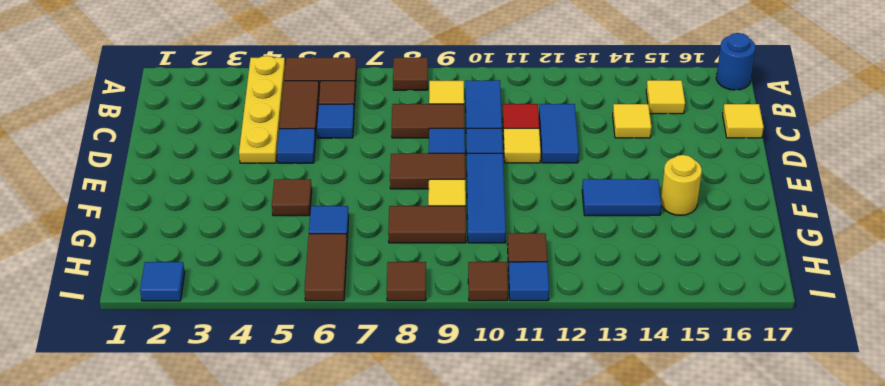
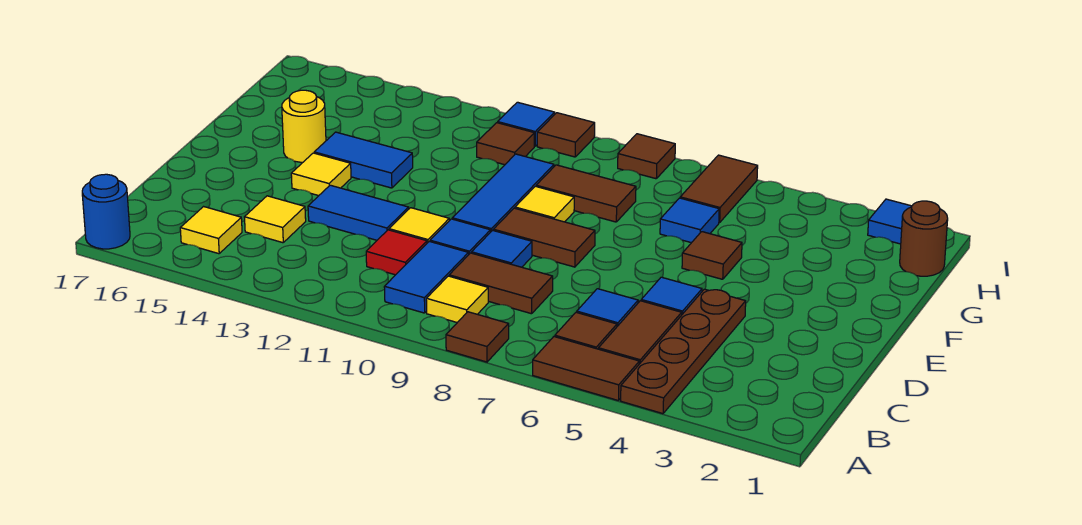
yellow 1x4 plate [239,56,285,163] -> brown 1x4 plate [621,289,746,414]
blue 1x2 tile [539,104,579,163] -> blue 1x2 tile turned to [308,185,409,240]
yellow 1x1 tile [723,104,764,138] -> yellow 1x1 tile moved to [291,153,351,196]
none -> brown 1x1 round brick [900,201,948,276]

